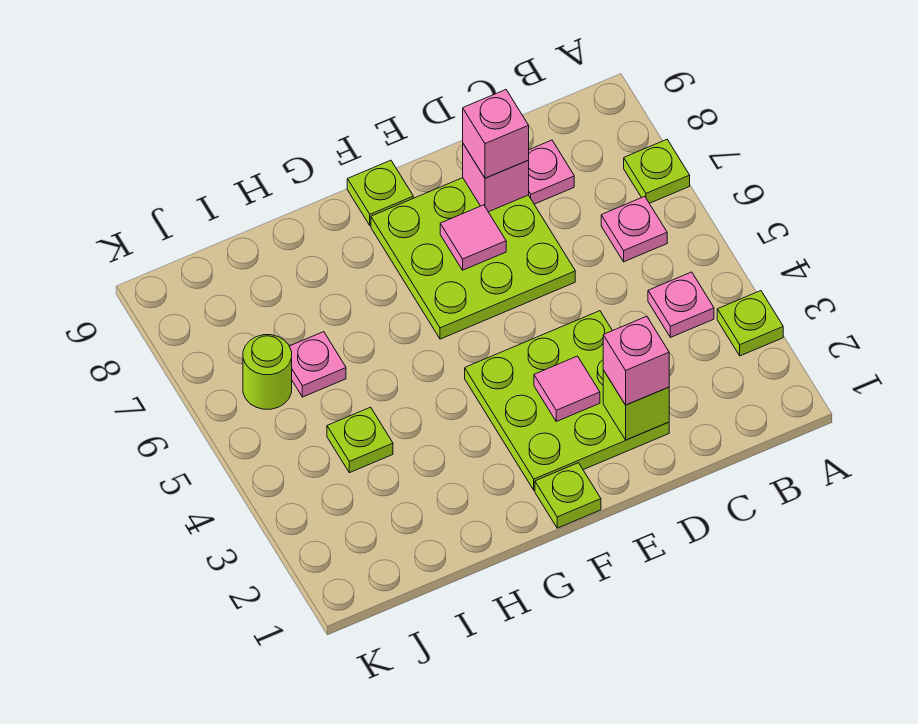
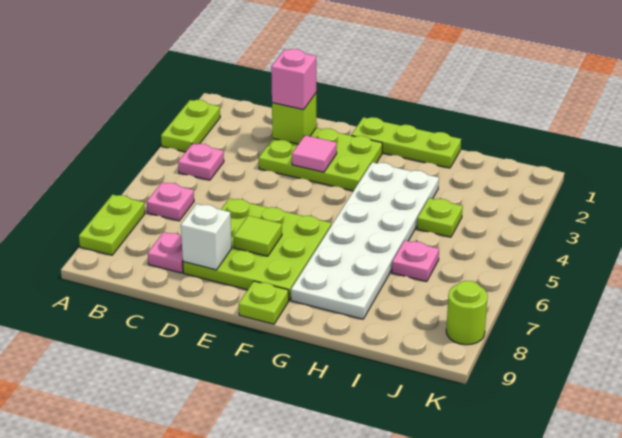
lime 1x1 plate [717,291,783,356] -> lime 1x2 plate [161,100,220,152]
lime 1x1 plate [624,140,690,203] -> lime 1x2 plate [79,195,145,255]
lime 3x3 plate [465,311,669,490] -> lime 2x3 plate [259,128,382,191]
pink 1x1 brick [463,144,529,212] -> white 1x1 brick [181,204,232,270]
pink 1x1 brick [463,90,529,178] -> none
pink 1x1 tile [440,205,506,270] -> lime 1x1 tile [234,216,282,256]
lime 1x1 plate [535,463,601,528] -> lime 1x3 plate [351,117,461,168]
none -> white 2x6 plate [291,162,439,319]
lime 1x1 round brick [243,335,292,409] -> lime 1x1 round brick moved to [446,281,488,345]

